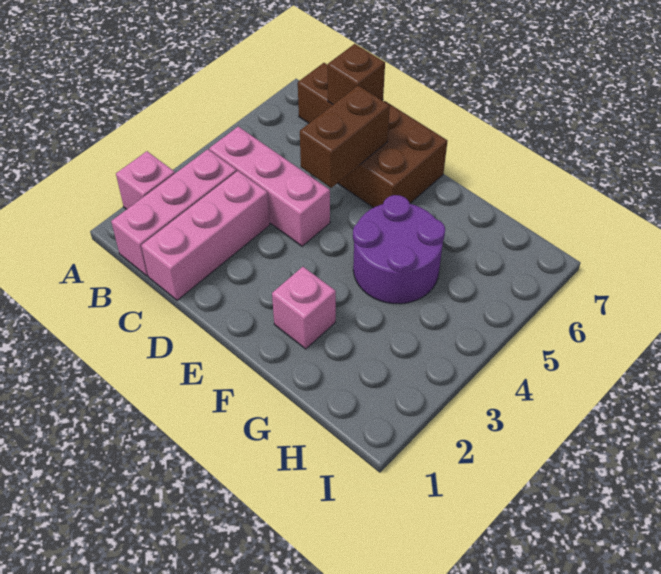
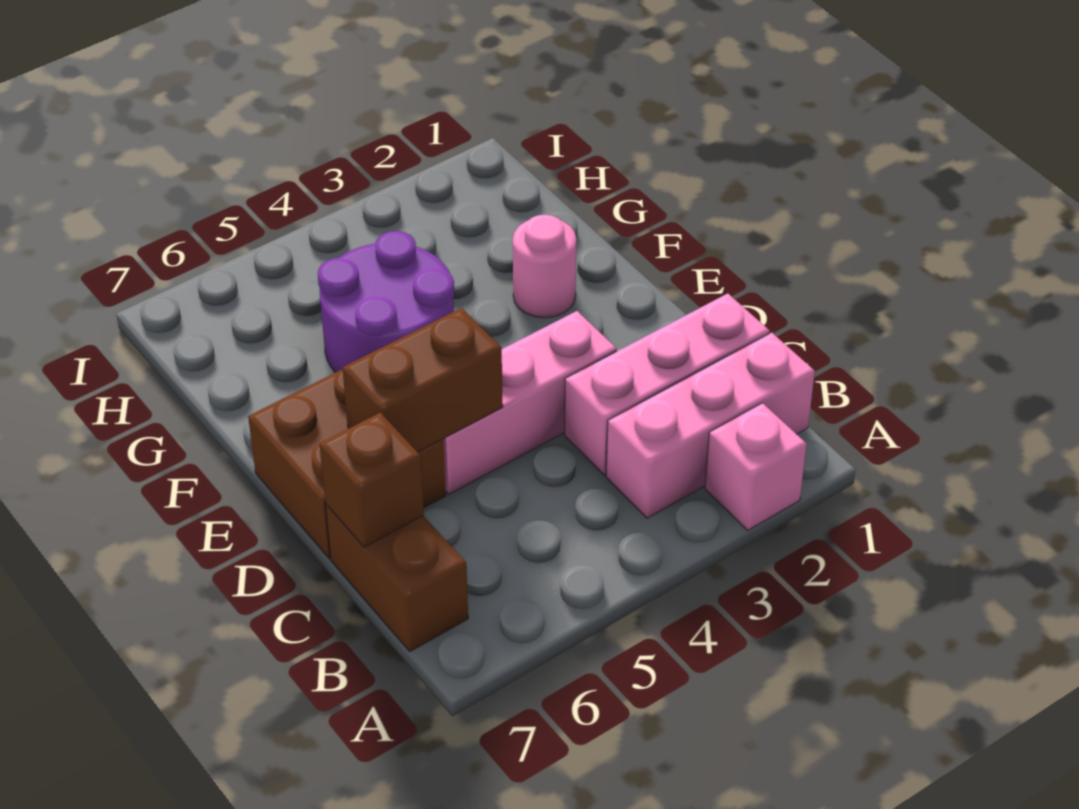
pink 1x3 brick [209,127,330,246] -> pink 1x3 brick turned to [443,311,617,494]
pink 1x1 brick [272,267,336,349] -> pink 1x1 round brick [513,215,576,318]

